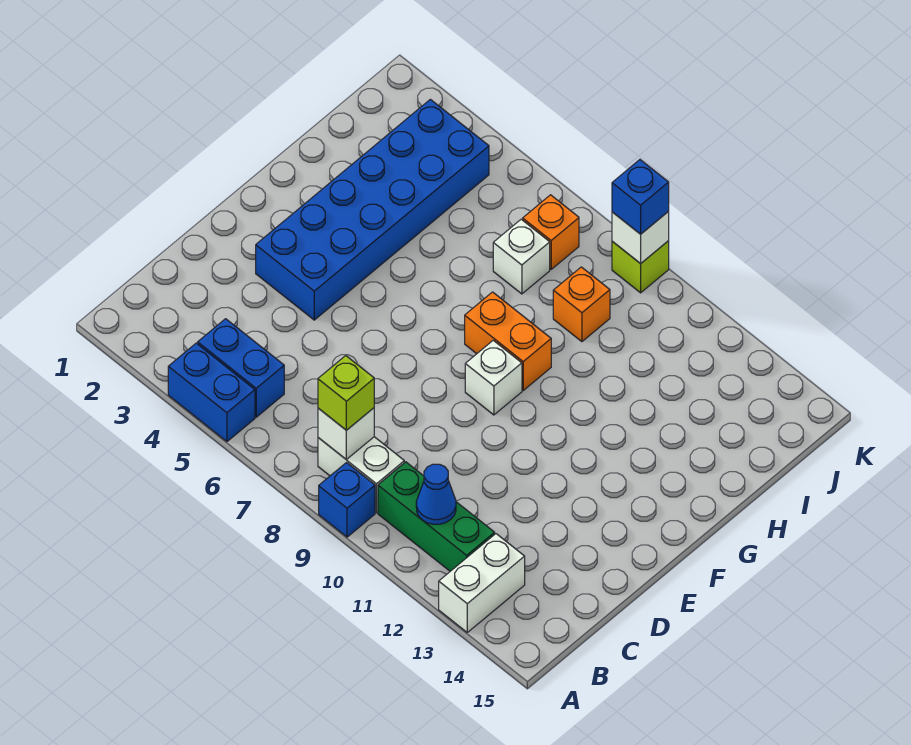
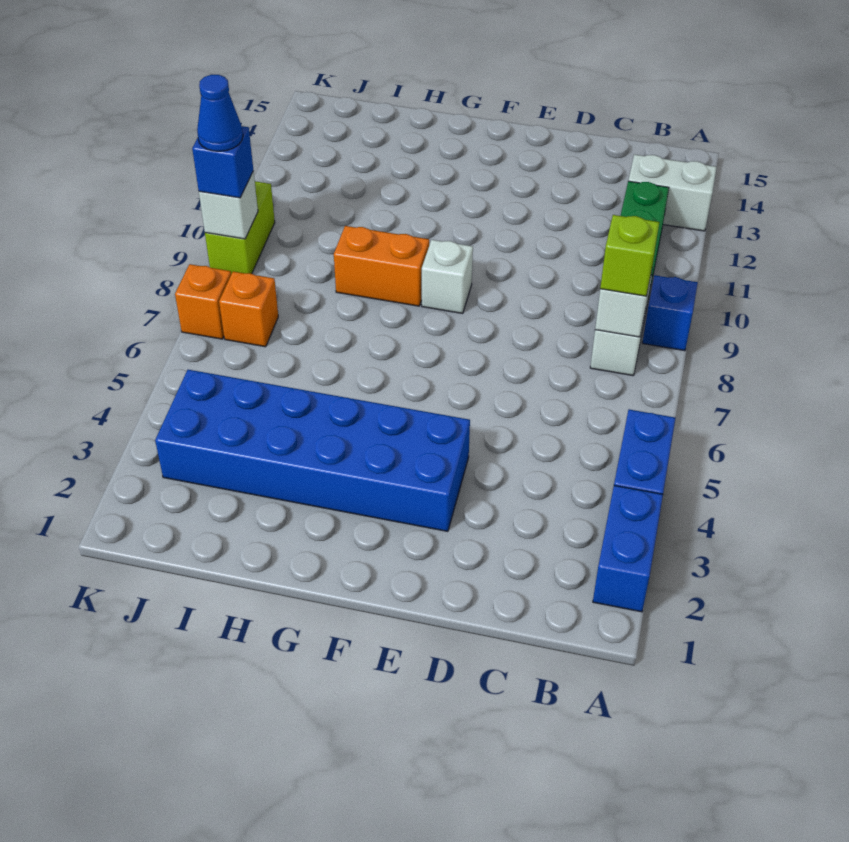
blue 1x2 brick [198,319,284,417] -> blue 1x2 brick moved to [593,485,663,612]
blue 1x1 cone [416,464,456,524] -> blue 1x1 cone moved to [197,75,243,151]
orange 1x2 brick [465,292,551,390] -> orange 1x2 brick turned to [334,226,429,306]
white 1x1 brick [493,219,550,294] -> none
orange 1x1 brick [553,267,610,342] -> orange 1x1 brick moved to [175,264,231,339]
lime 1x1 brick [612,241,669,293] -> lime 1x2 brick [205,181,275,274]

